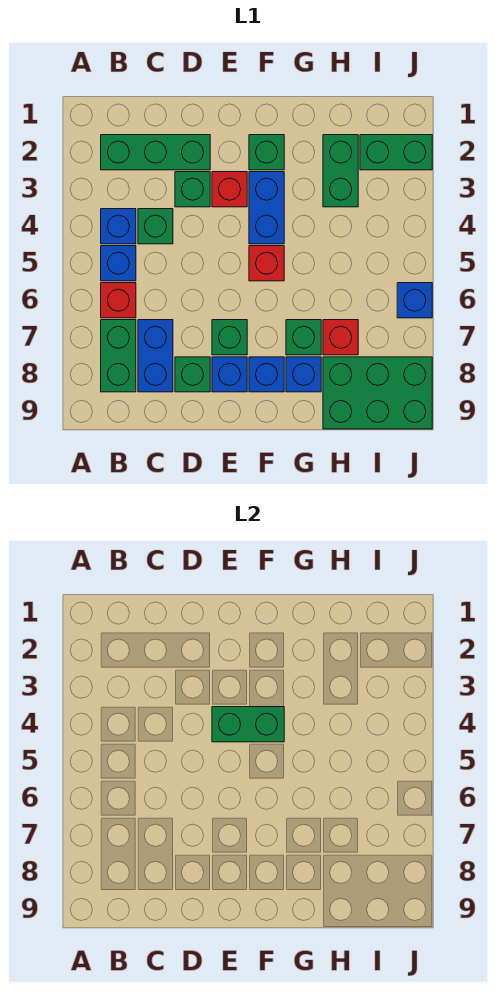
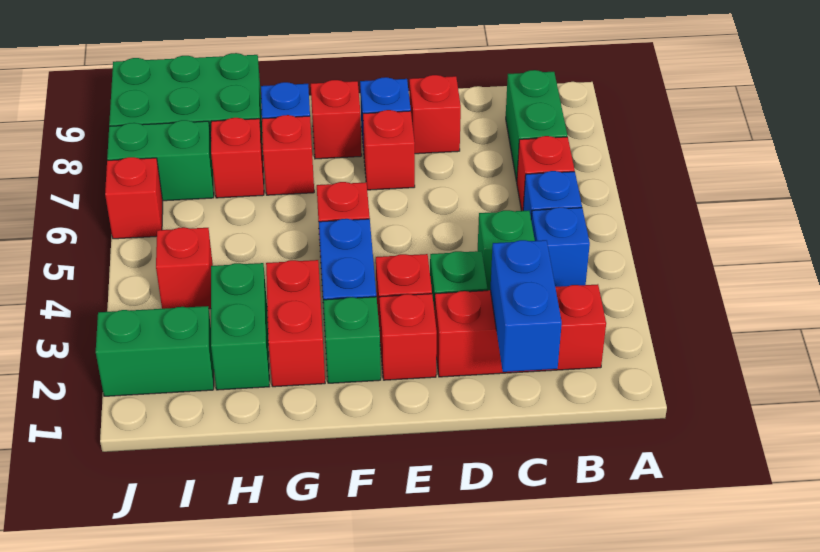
green 1x3 brick [101,135,210,170] -> red 1x3 brick [435,284,606,377]
blue 1x2 brick [138,320,173,392] -> blue 1x2 brick moved to [490,240,562,372]
green 1x1 brick [175,357,210,392] -> red 1x1 brick [409,75,461,154]
none -> red 1x1 brick [379,294,437,380]
green 1x2 brick [212,707,284,742] -> green 1x2 brick moved to [107,120,214,201]
green 1x1 brick [212,320,247,355] -> red 1x1 brick [363,110,415,190]
blue 1x1 brick [249,357,284,392] -> red 1x1 brick [311,80,362,159]
none -> red 1x2 brick [266,260,325,387]
green 1x1 brick [286,320,321,355] -> red 1x1 brick [262,115,314,195]
none -> red 1x1 brick [156,227,213,309]
blue 1x1 brick [397,283,432,318] -> red 1x1 brick [105,157,163,239]

